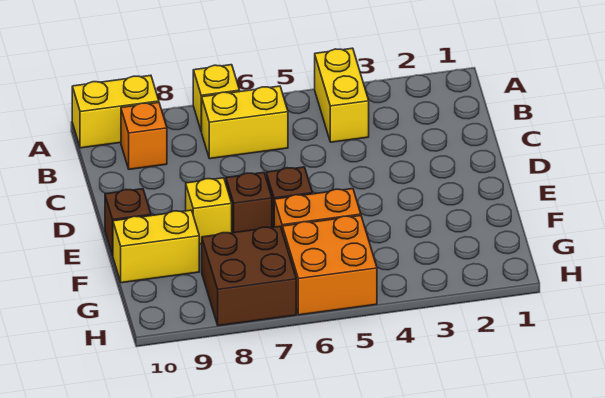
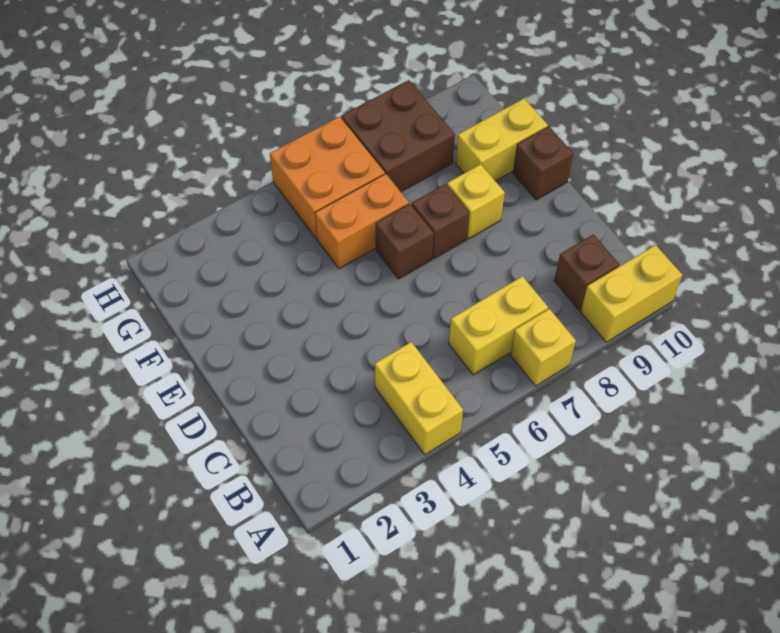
orange 1x1 brick [121,102,167,169] -> brown 1x1 brick [554,234,619,310]

